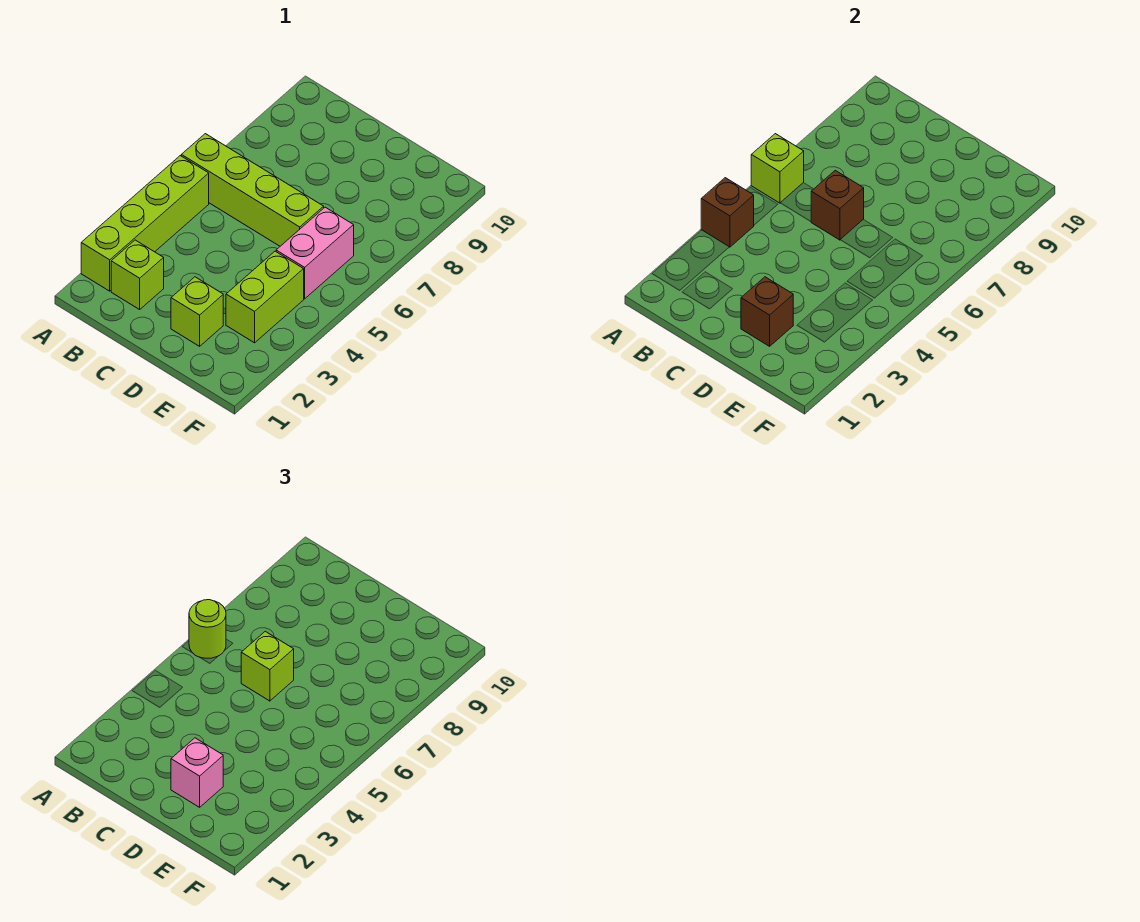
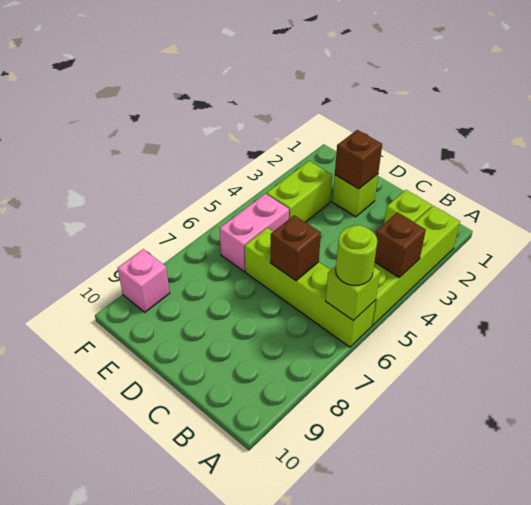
lime 1x1 brick [241,631,294,701] -> none
pink 1x1 brick [171,738,223,807] -> pink 1x1 brick moved to [118,249,170,312]

